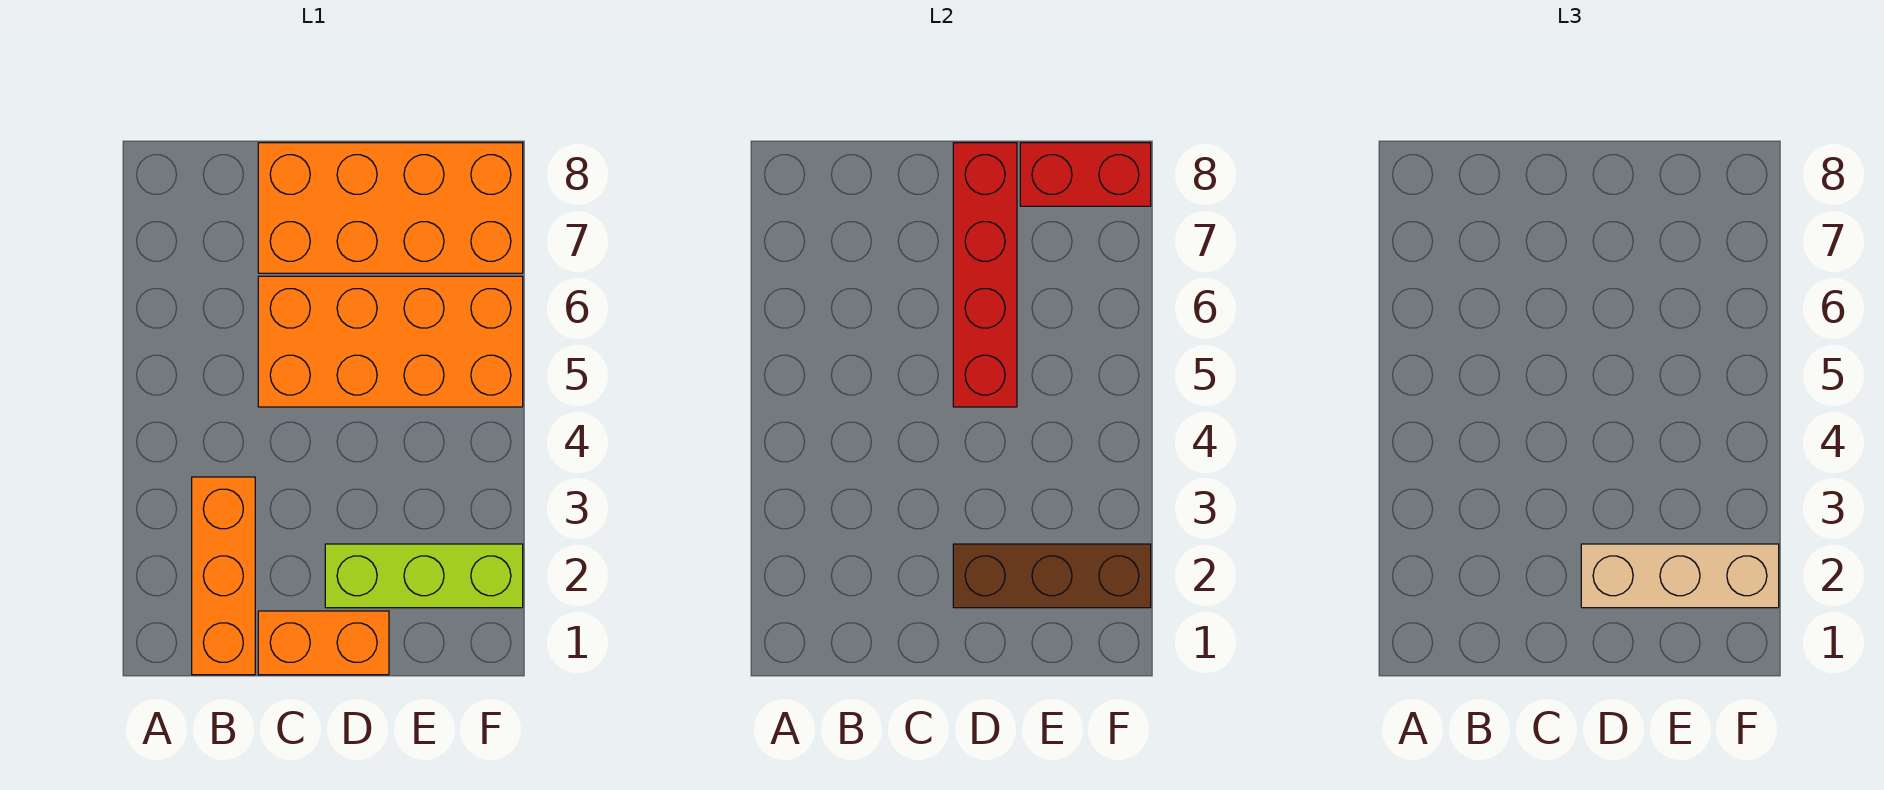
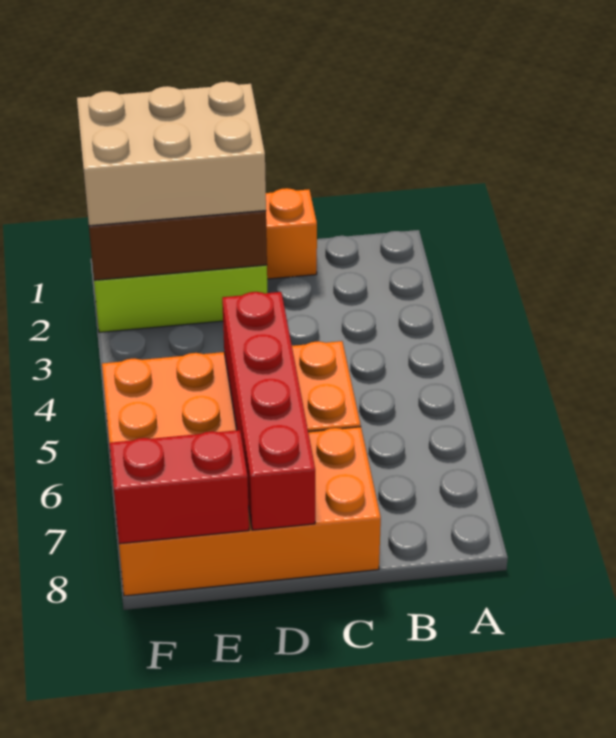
orange 1x3 brick [192,477,255,675] -> none
tan 1x3 brick [1581,544,1779,608] -> tan 2x3 brick [77,82,266,226]

